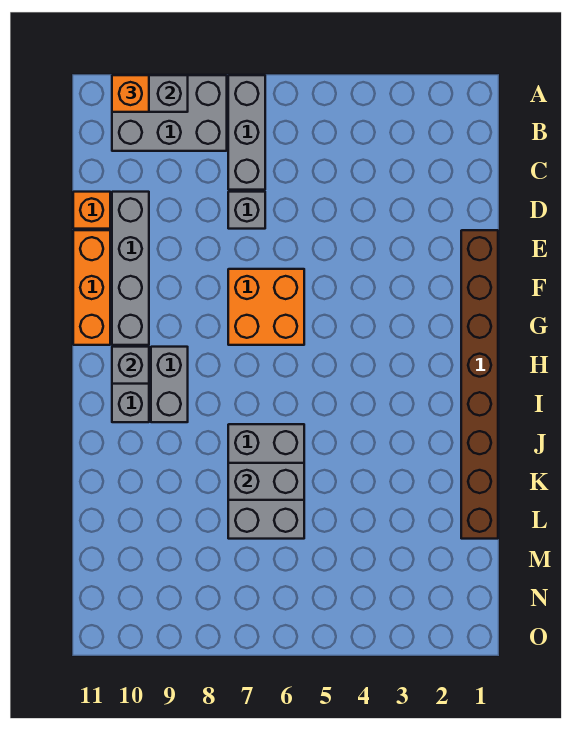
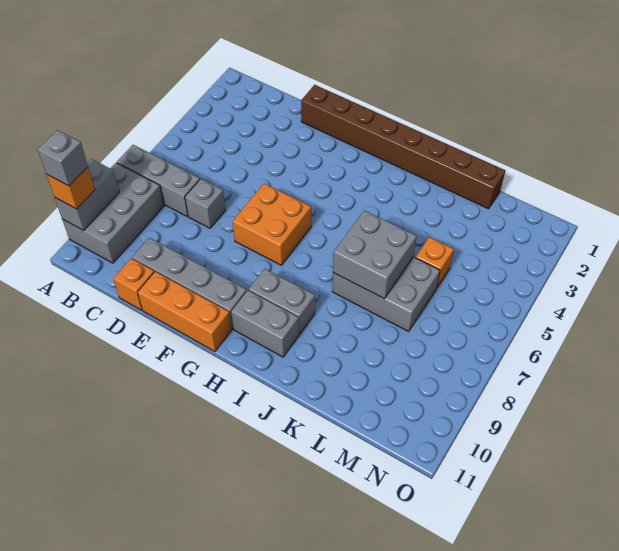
grey 1x1 brick [112,347,149,384] -> grey 1x1 brick moved to [37,130,88,186]
grey 1x2 brick [228,463,304,500] -> grey 2x2 brick [333,210,417,299]
none -> orange 1x1 brick [415,237,454,287]

